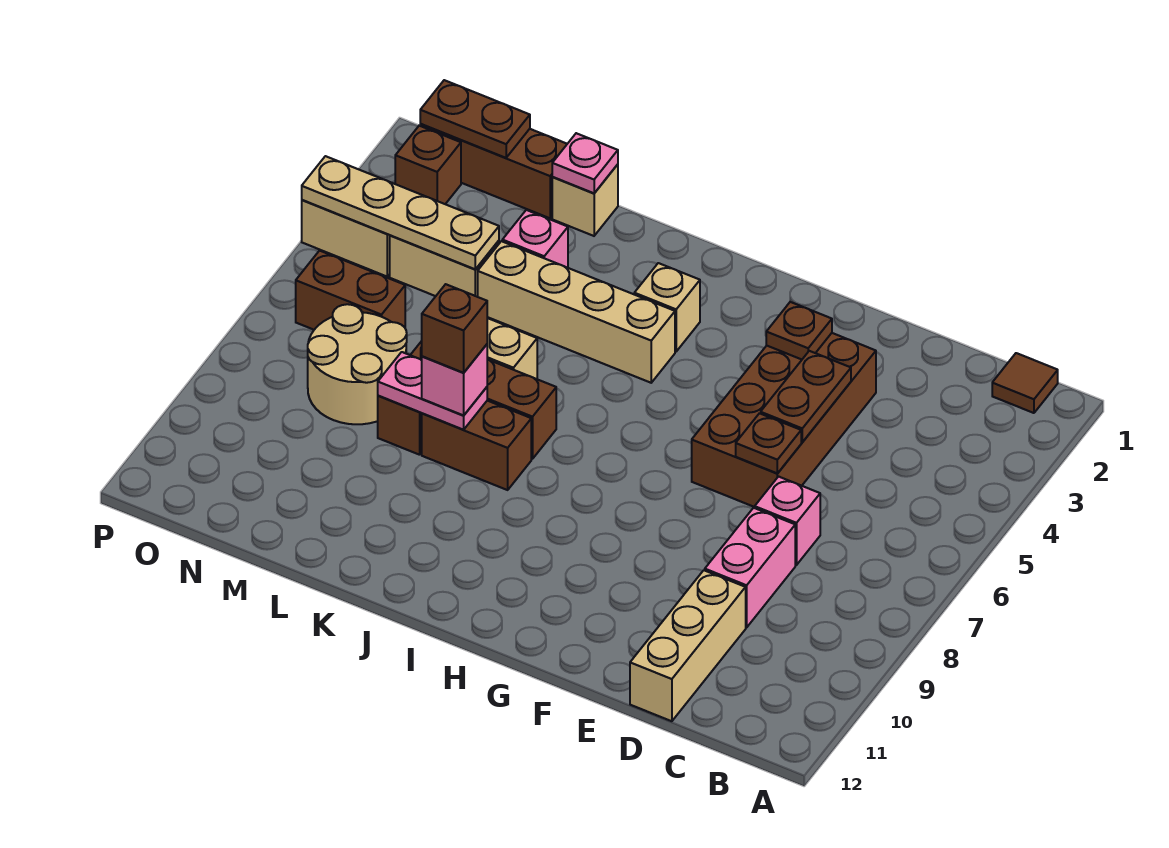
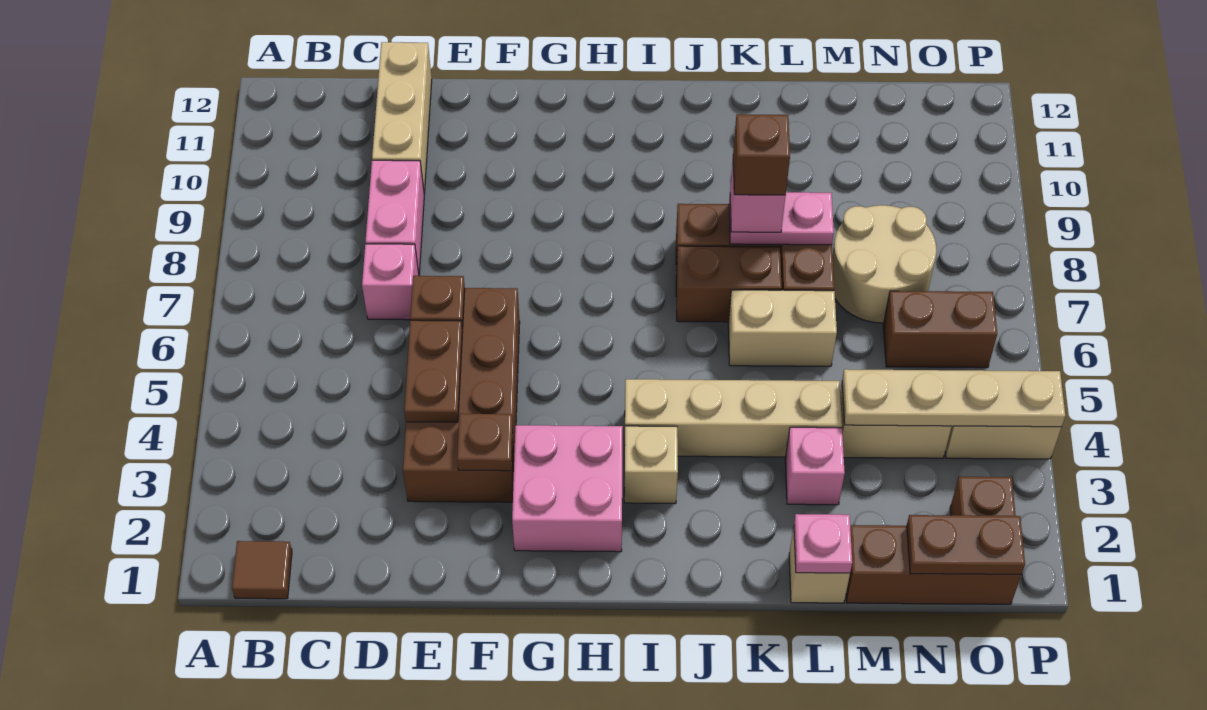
none -> pink 2x2 brick [512,425,623,552]

